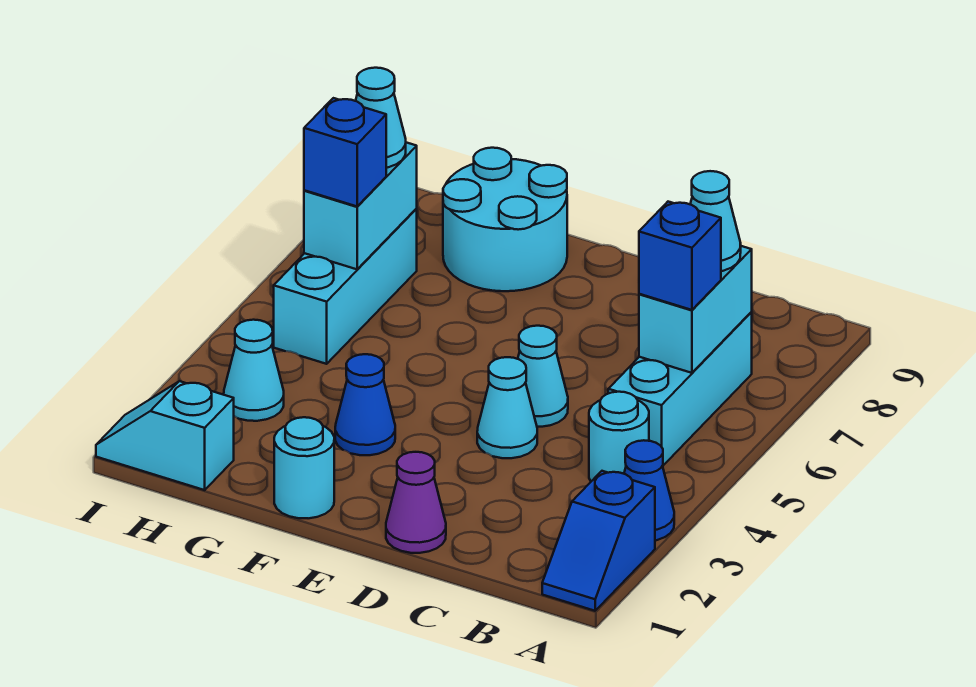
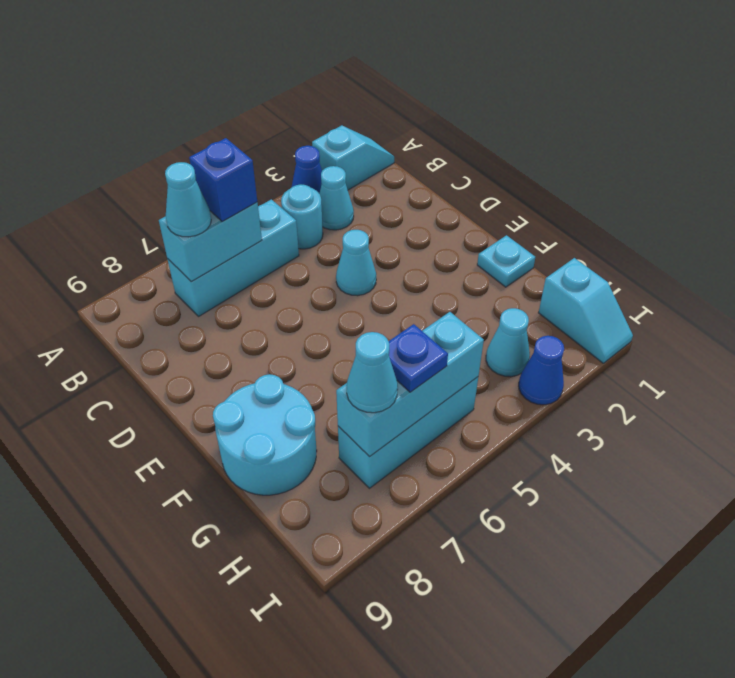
blue 1x2 slope [542,471,655,611] -> cyan 1x2 slope [312,125,394,190]
purple 1x1 cone [386,452,446,553] -> none
cyan 1x1 cone [518,326,568,427] -> cyan 1x1 cone moved to [319,166,354,230]
cyan 1x1 round brick [274,417,334,518] -> cyan 1x1 plate [477,235,535,287]
blue 1x1 cone [335,354,395,455] -> blue 1x1 cone moved to [519,336,564,405]
cyan 1x2 brick [304,142,417,269] -> cyan 1x3 brick [336,312,484,457]
blue 1x1 brick [304,98,386,206] -> blue 1x1 plate [389,324,448,392]

